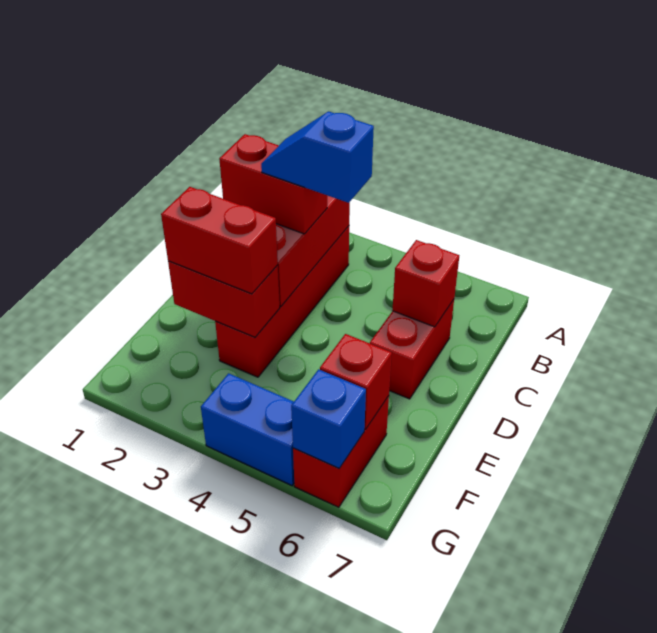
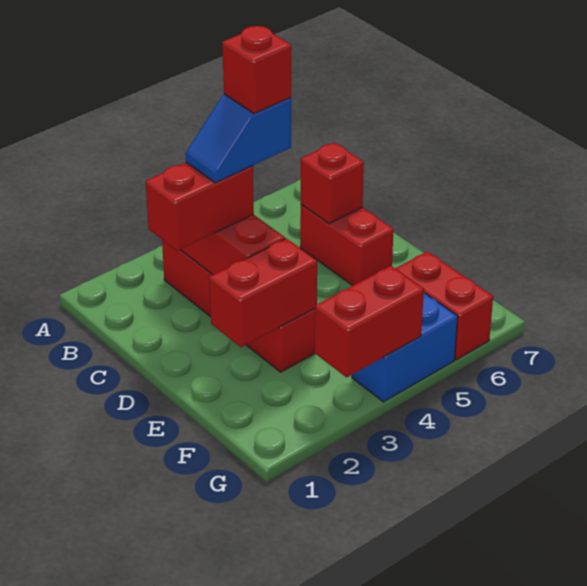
red 1x2 brick [161,187,278,294] -> red 1x2 brick moved to [314,266,424,377]
red 1x1 brick [320,334,392,430] -> red 1x1 brick moved to [222,26,291,113]
blue 1x1 brick [291,369,366,468] -> none

